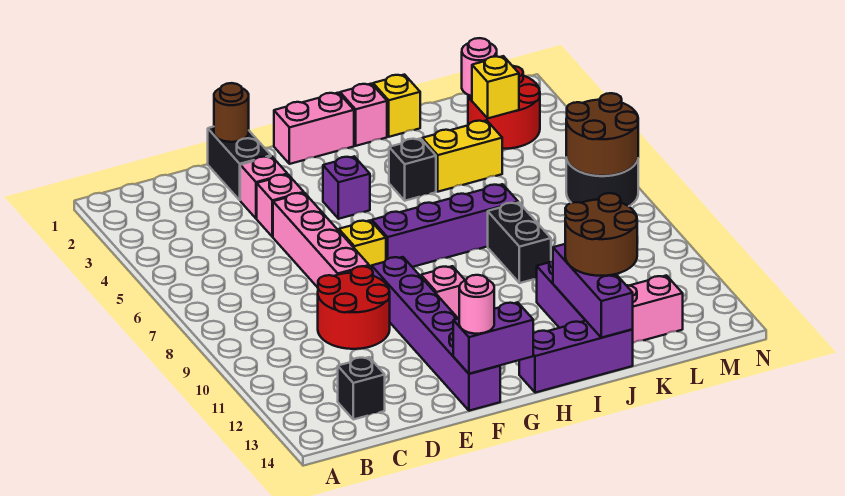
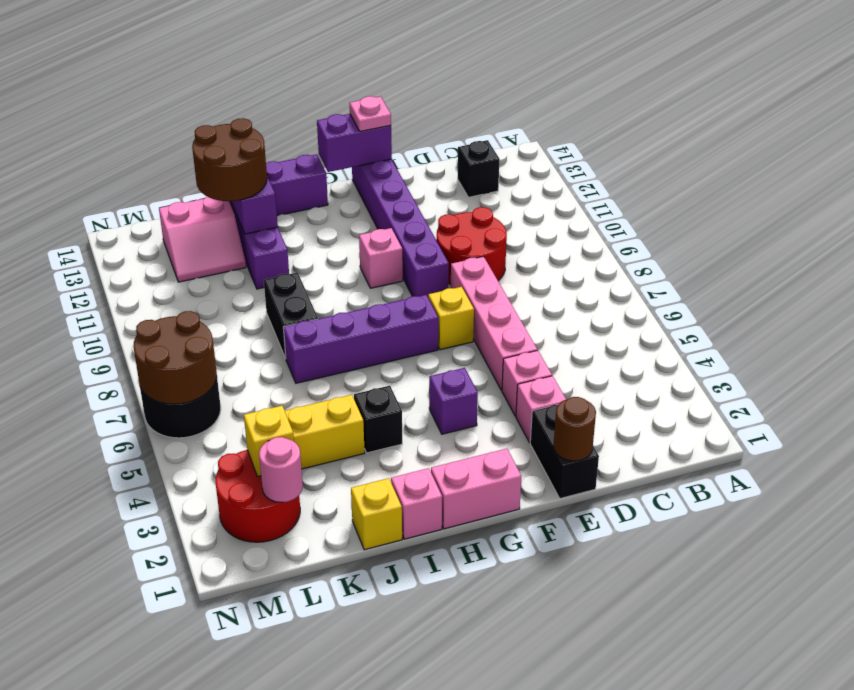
pink 1x1 round brick [459,275,494,334] -> pink 1x1 plate [350,96,391,132]

